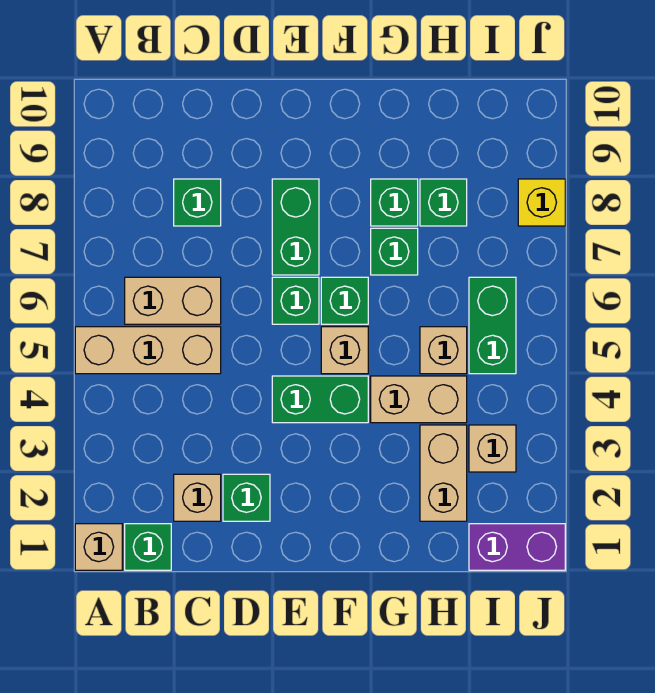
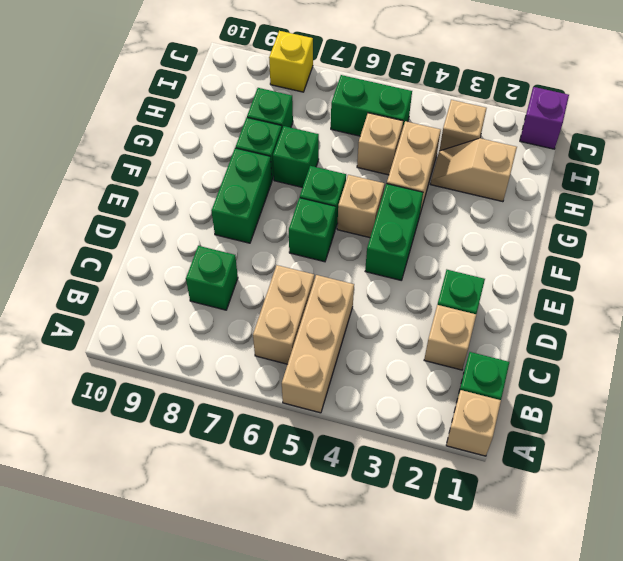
green 1x2 brick [272,179,319,275] -> green 1x2 brick turned to [212,148,272,243]
tan 1x2 brick [420,425,467,521] -> tan 1x2 slope [431,138,517,202]
purple 1x2 brick [469,524,565,570] -> purple 1x1 brick [520,87,569,149]

